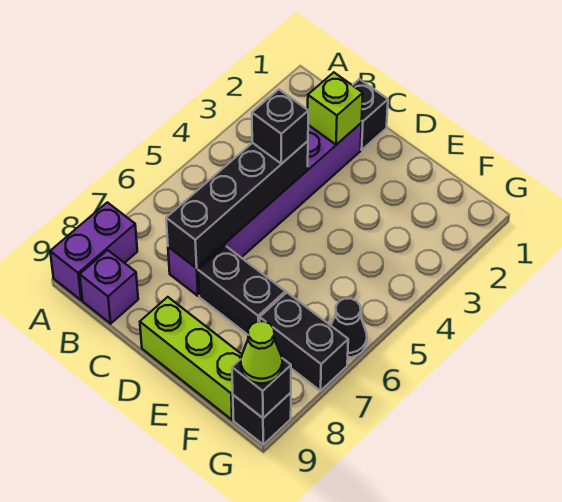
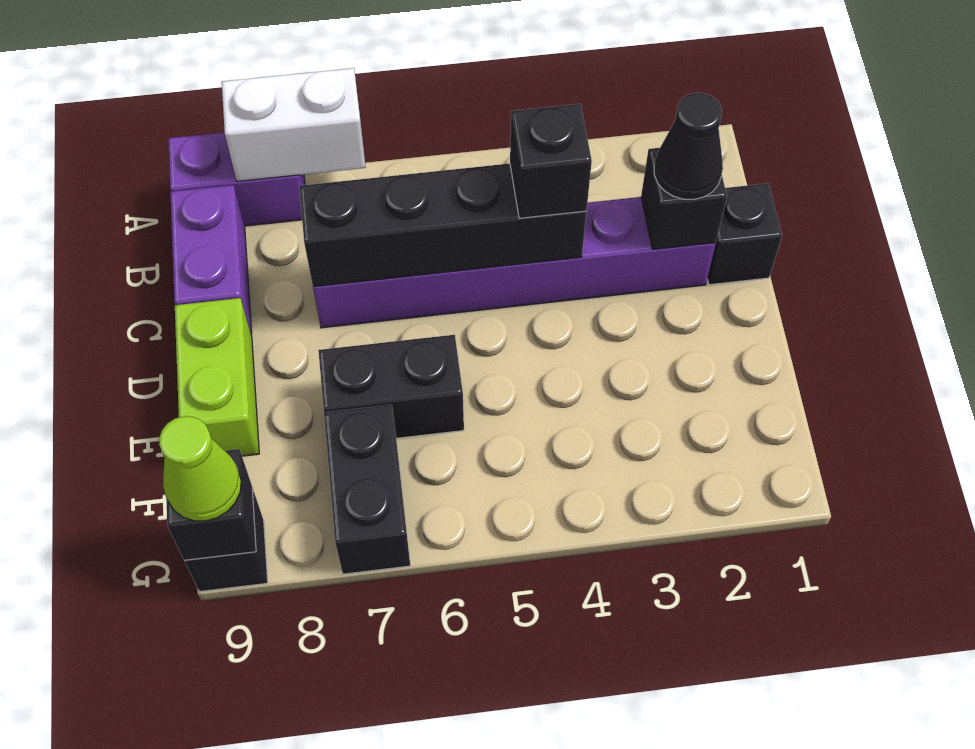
none -> white 1x2 brick [222,68,366,181]
purple 1x1 brick [80,250,138,324] -> purple 1x2 brick [170,185,252,335]
lime 1x1 brick [308,72,363,145] -> black 1x1 brick [641,148,727,249]
black 1x2 brick [198,246,285,335] -> black 1x2 brick turned to [318,335,464,438]
lime 1x3 brick [140,297,242,420] -> lime 1x2 brick [175,298,259,456]
black 1x1 cone [331,298,367,357] -> black 1x1 cone moved to [654,93,723,200]

